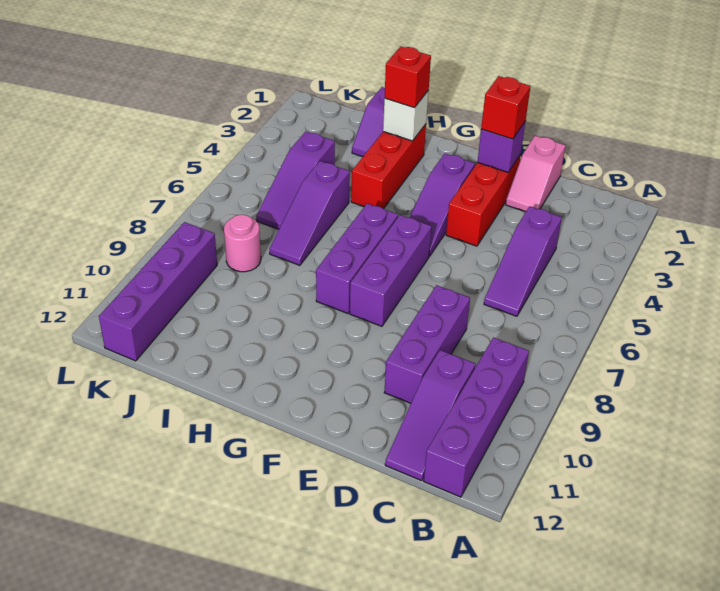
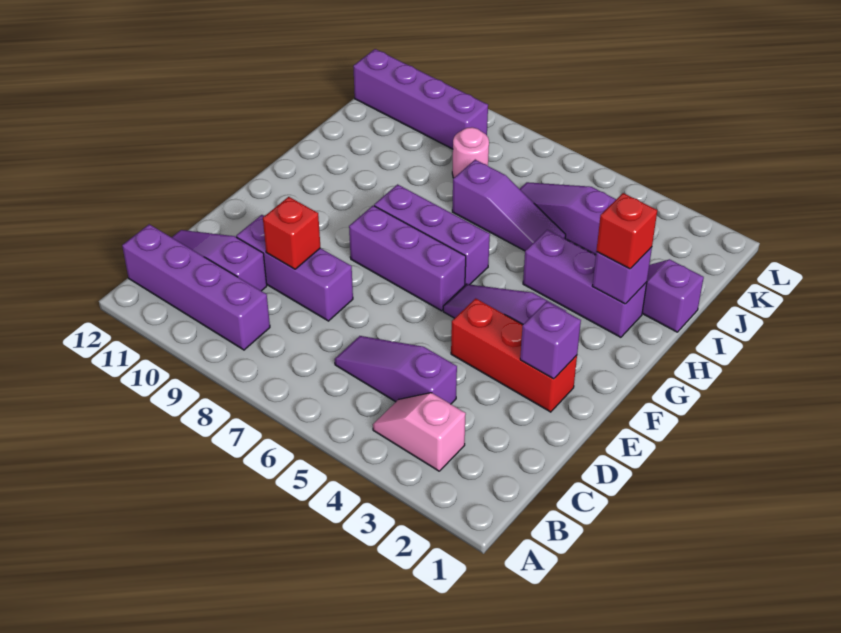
pink 1x2 slope [506,136,566,212] -> pink 1x2 slope moved to [373,393,466,471]
red 1x1 brick [481,76,531,139] -> red 1x1 brick moved to [263,197,320,269]
red 1x3 brick [351,124,426,209] -> purple 1x3 brick [523,230,647,337]
white 1x1 brick [383,91,429,141] -> purple 1x1 brick [592,247,652,304]
purple 1x3 slope [270,161,350,265] -> purple 1x3 slope turned to [452,160,566,251]

